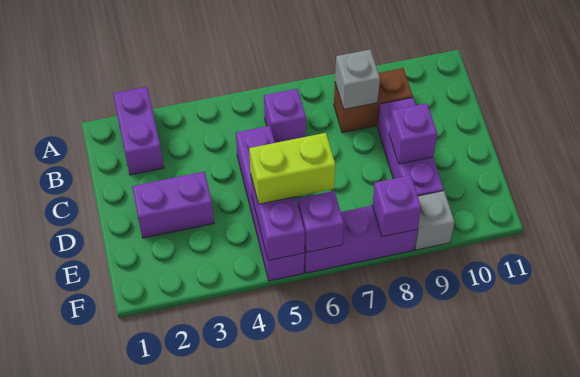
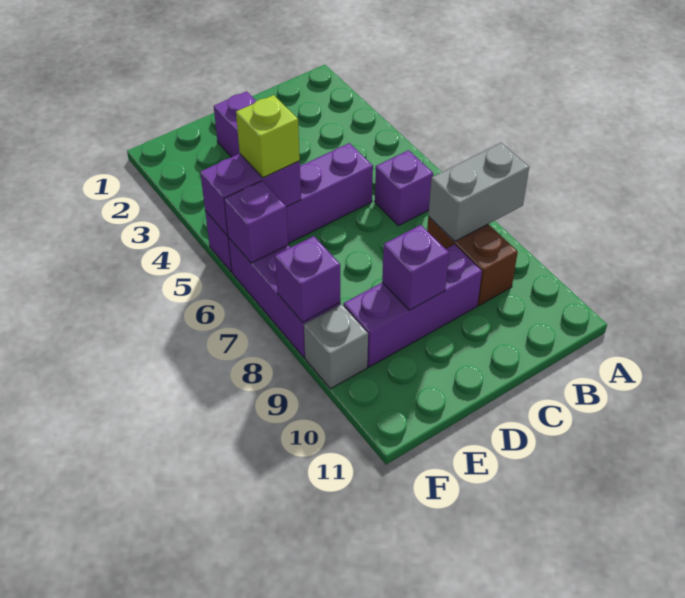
purple 1x2 brick [113,87,164,175] -> none
grey 1x1 brick [335,50,380,109] -> grey 1x2 brick [428,143,529,241]
lime 1x2 brick [249,133,335,204] -> lime 1x1 brick [236,95,300,178]

